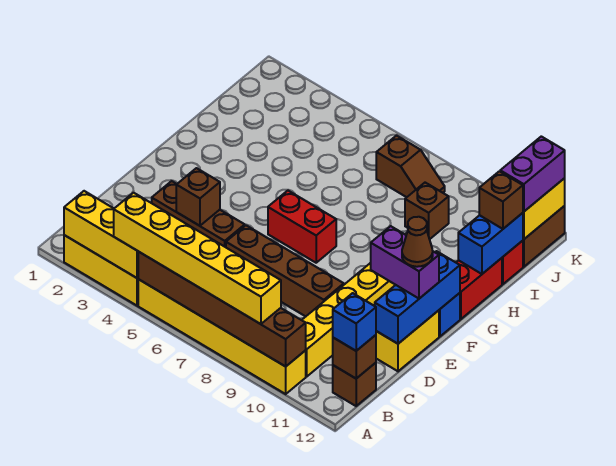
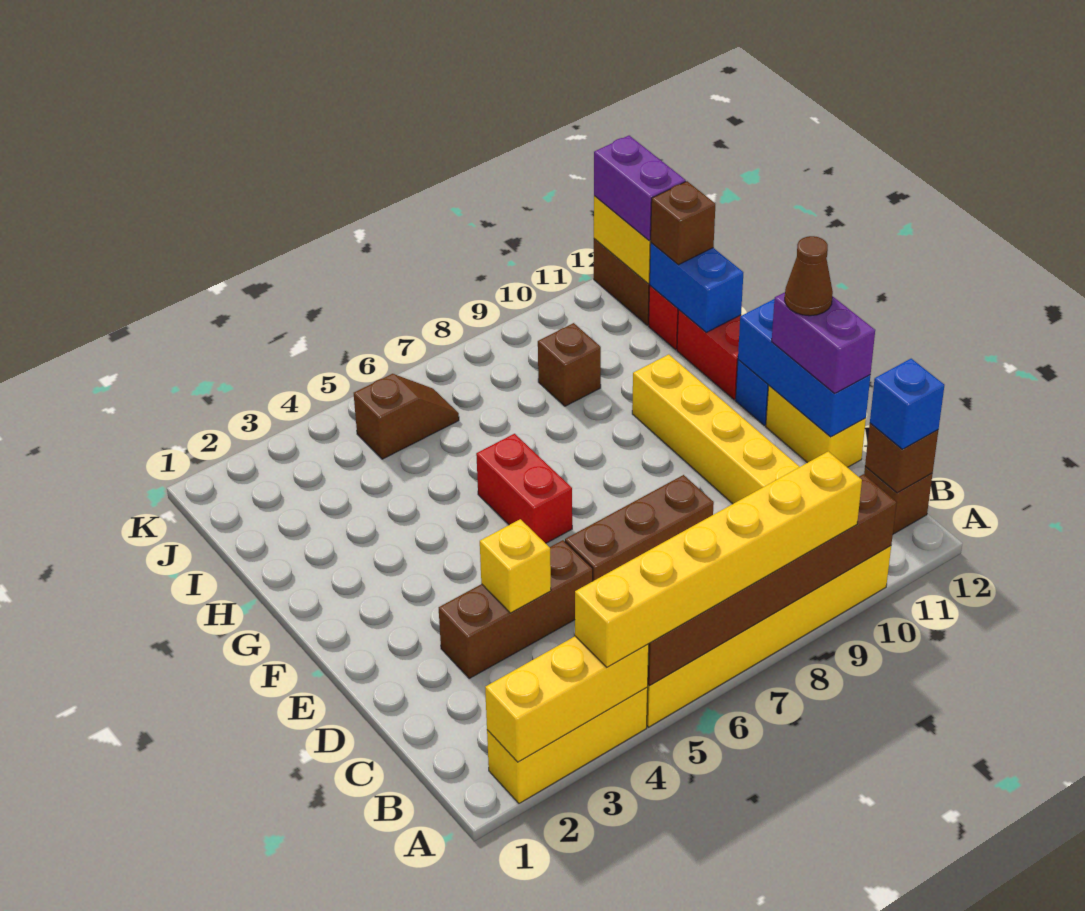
brown 1x1 brick [176,168,220,226] -> yellow 1x1 brick [480,519,551,613]
brown 1x4 brick [226,225,344,316] -> brown 1x3 brick [565,475,714,581]
purple 1x2 brick [371,226,439,299] -> purple 1x2 brick turned to [772,292,875,394]
red 1x2 brick [268,191,336,263] -> red 1x2 brick turned to [476,434,572,543]
brown 1x2 slope [376,136,445,197] -> brown 1x2 slope moved to [354,374,459,459]

